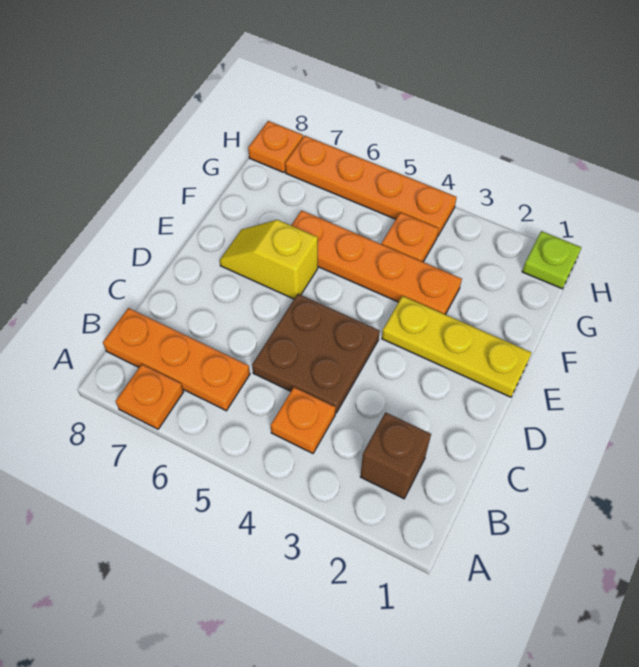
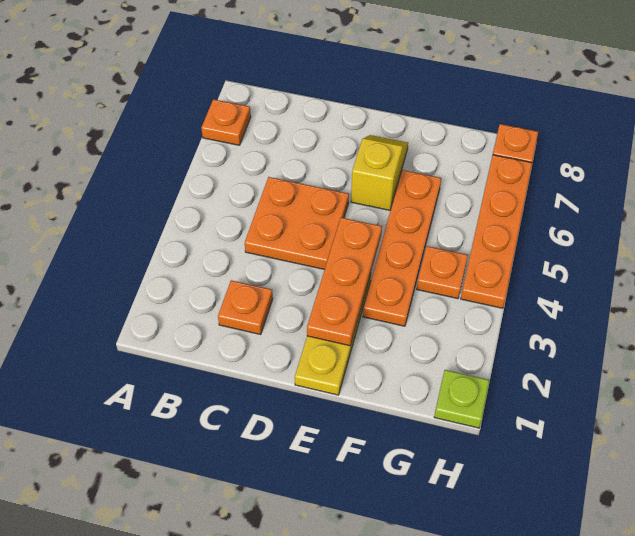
brown 1x1 brick [360,412,431,499] -> none
orange 1x1 plate [271,387,336,453] -> orange 1x1 plate moved to [218,280,273,334]
orange 1x3 plate [103,308,250,411] -> orange 1x3 plate moved to [307,217,382,346]
brown 2x2 plate [252,294,380,413] -> orange 2x2 plate [245,177,349,270]

